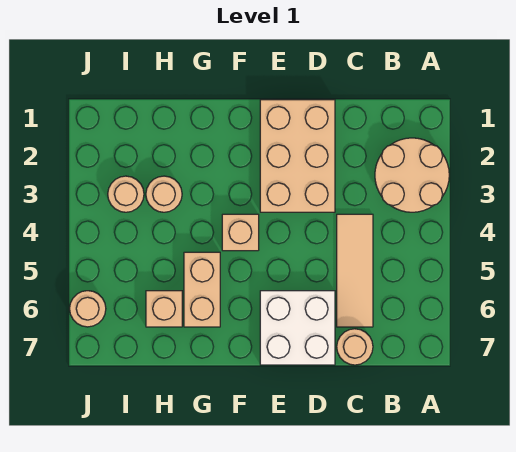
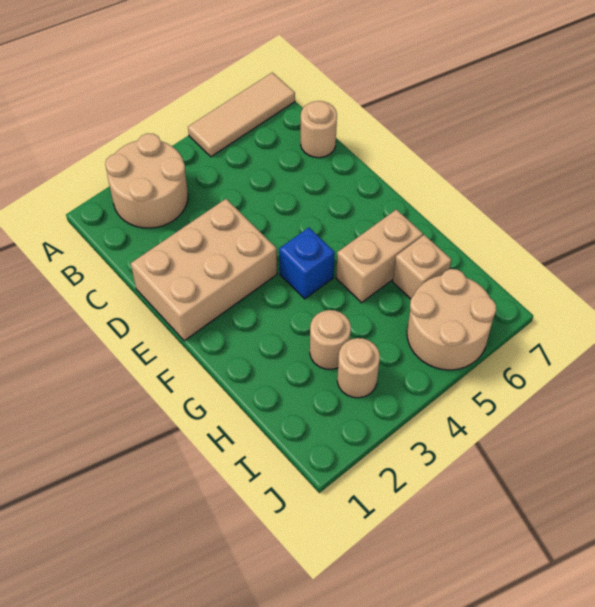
tan 1x3 tile [337,214,373,327] -> tan 1x3 tile moved to [188,72,295,157]
white 2x2 brick [260,291,335,365] -> none
tan 1x1 brick [222,214,259,251] -> blue 1x1 brick [279,228,335,299]
tan 1x1 round brick [70,291,106,327] -> tan 2x2 round brick [407,269,496,370]

